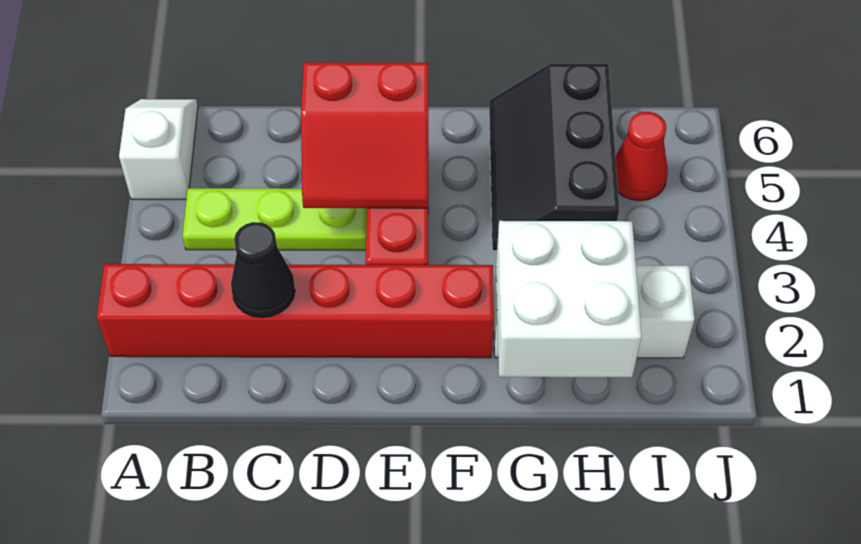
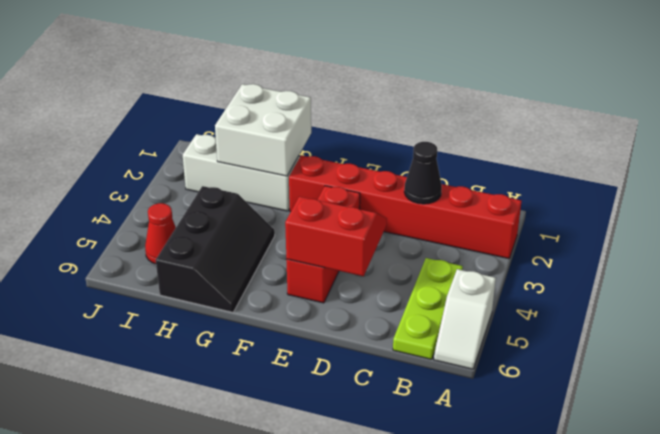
lime 1x3 plate [183,188,367,250] -> lime 1x3 plate turned to [393,258,463,359]

